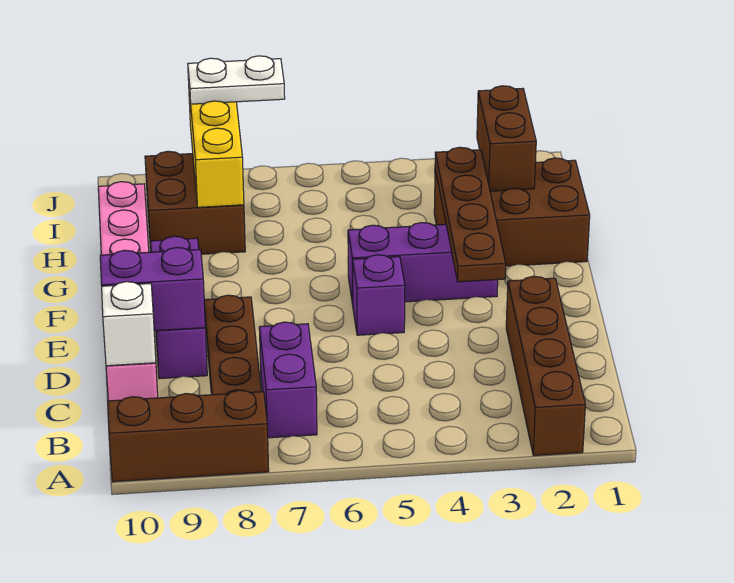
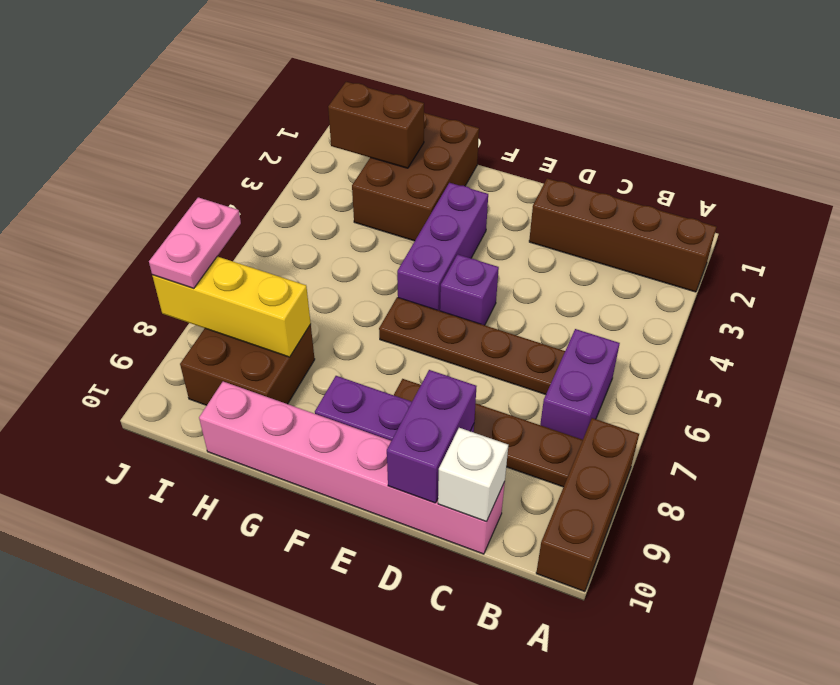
purple 1x2 brick [259,322,317,438] -> purple 1x2 brick turned to [540,329,620,440]
brown 1x4 plate [435,147,506,282] -> brown 1x4 plate moved to [379,297,565,395]
white 1x2 plate [188,56,285,104] -> pink 1x2 plate [149,197,241,288]

